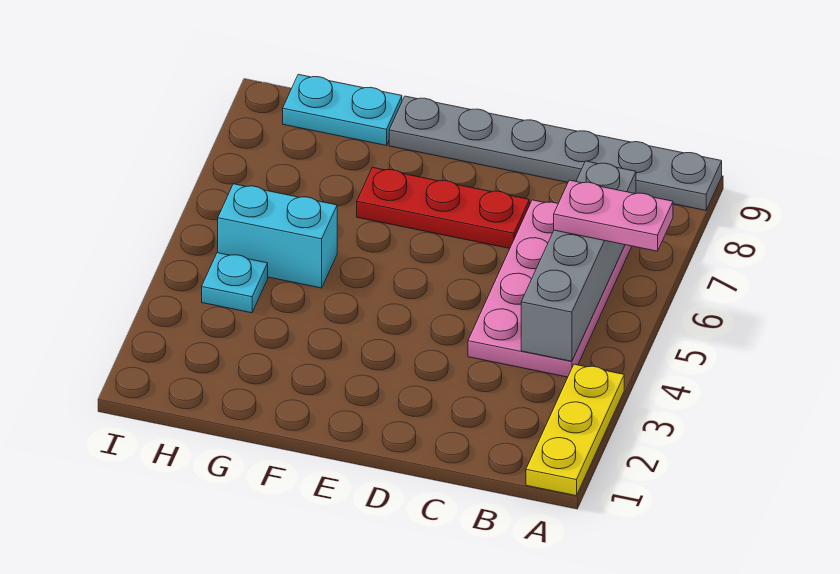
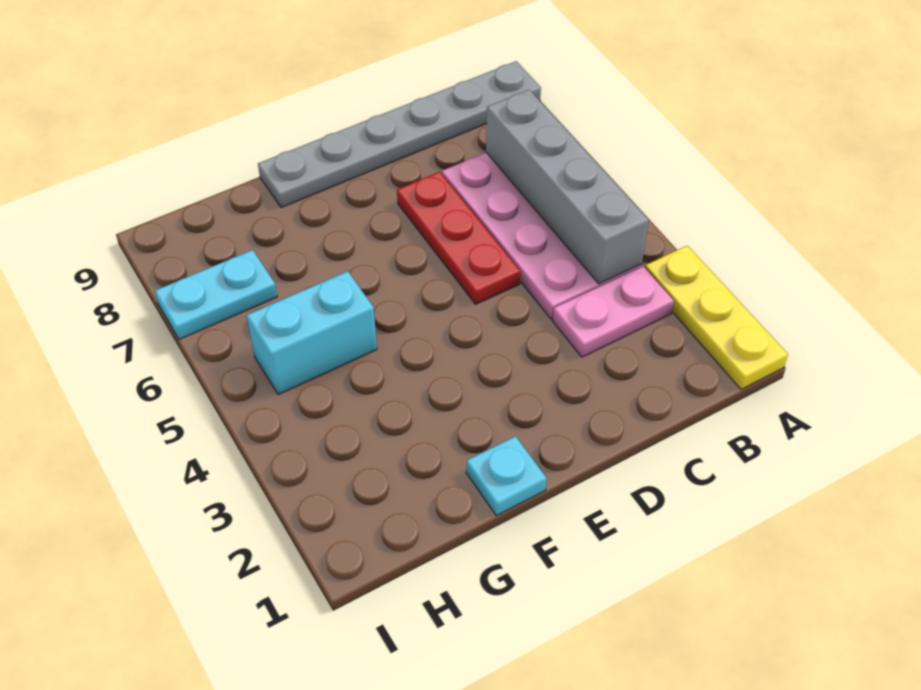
pink 1x2 plate [554,180,673,251] -> pink 1x2 plate moved to [553,266,674,357]
red 1x3 plate [357,167,529,248] -> red 1x3 plate turned to [397,172,520,304]
cyan 1x2 plate [283,74,402,145] -> cyan 1x2 plate moved to [155,250,277,339]
cyan 1x1 plate [202,253,268,313] -> cyan 1x1 plate moved to [466,436,547,516]

